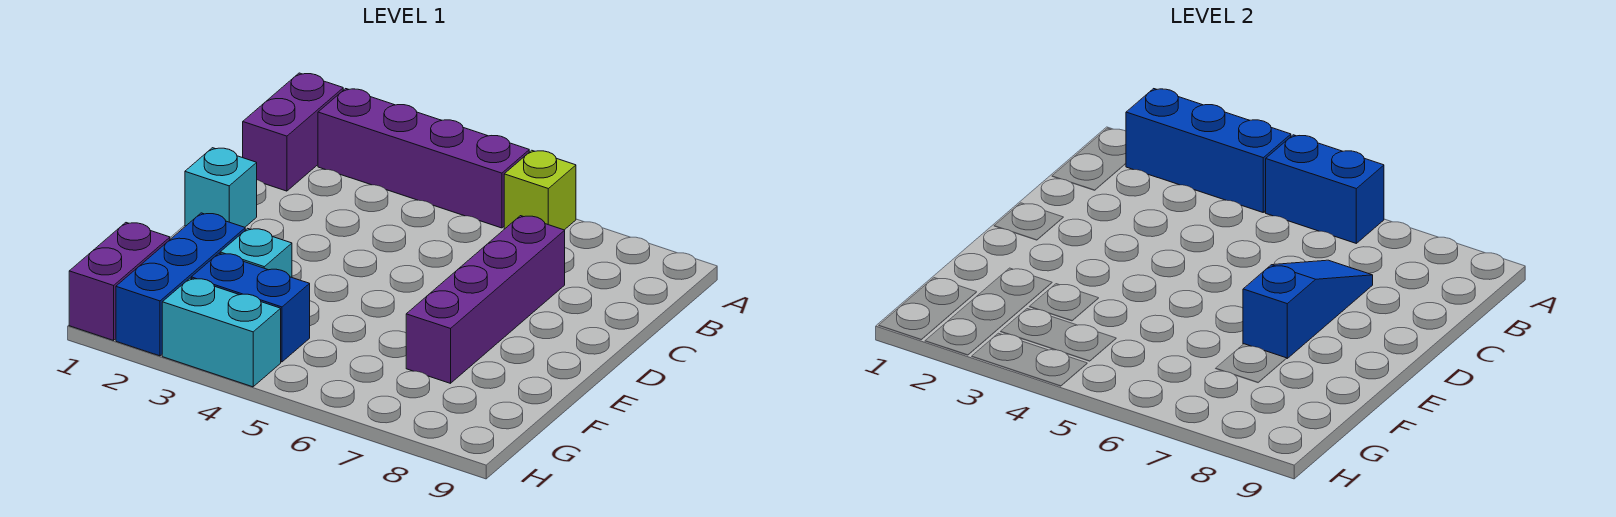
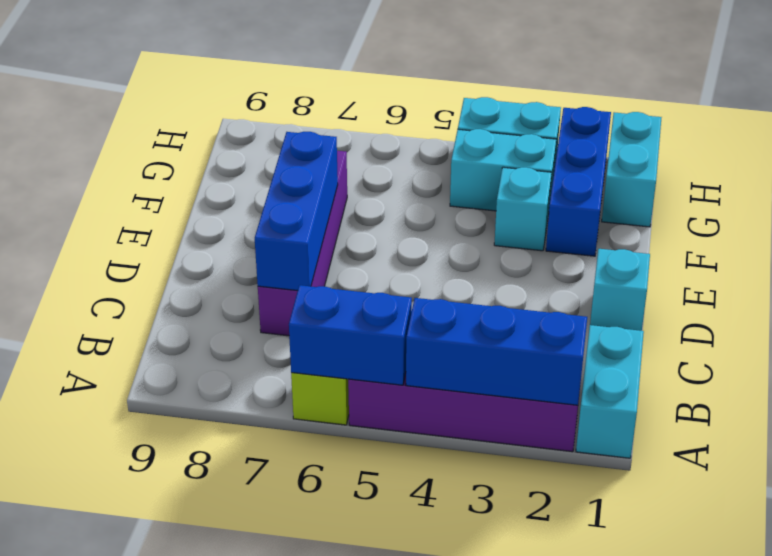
purple 1x2 brick [243,73,343,191] -> cyan 1x2 brick [576,325,644,458]
blue 1x3 slope [1243,260,1373,358] -> blue 1x3 brick [255,132,338,291]
purple 1x2 brick [69,223,170,340] -> cyan 1x2 brick [602,112,662,227]
blue 1x2 brick [191,253,310,362] -> cyan 1x2 brick [450,129,556,213]

